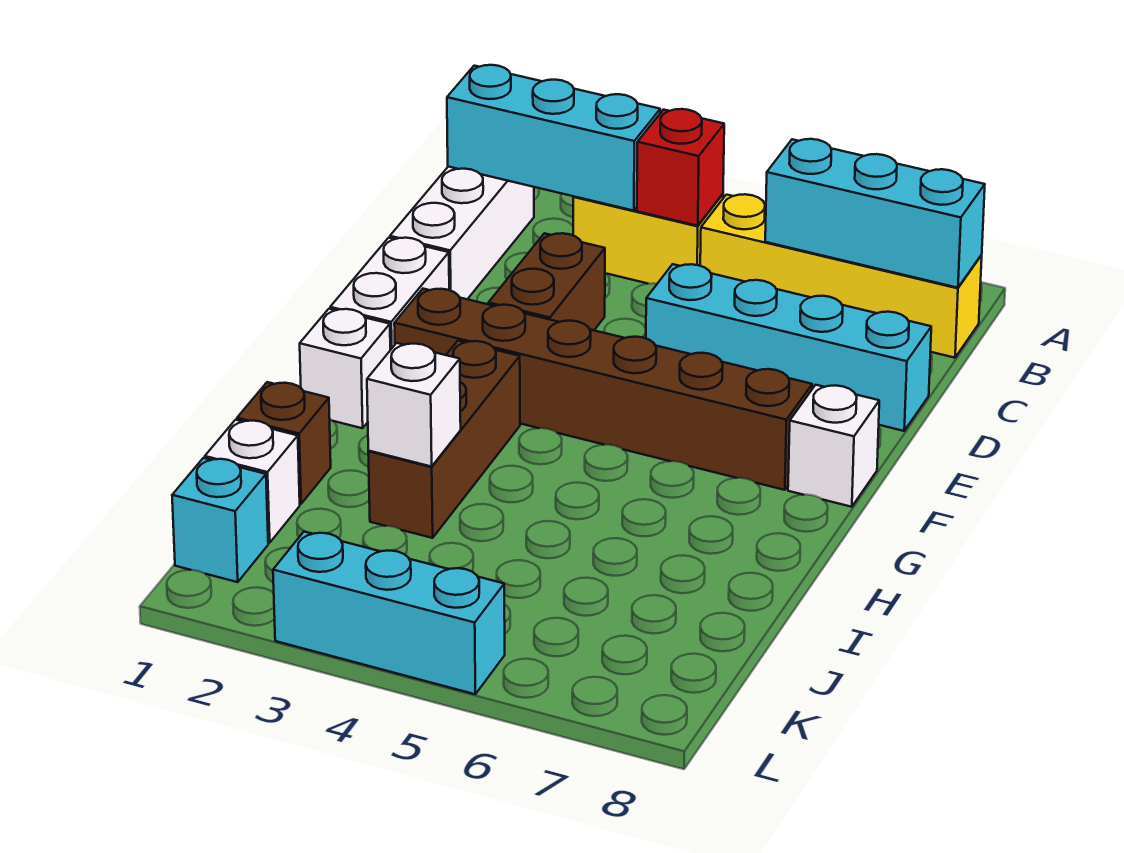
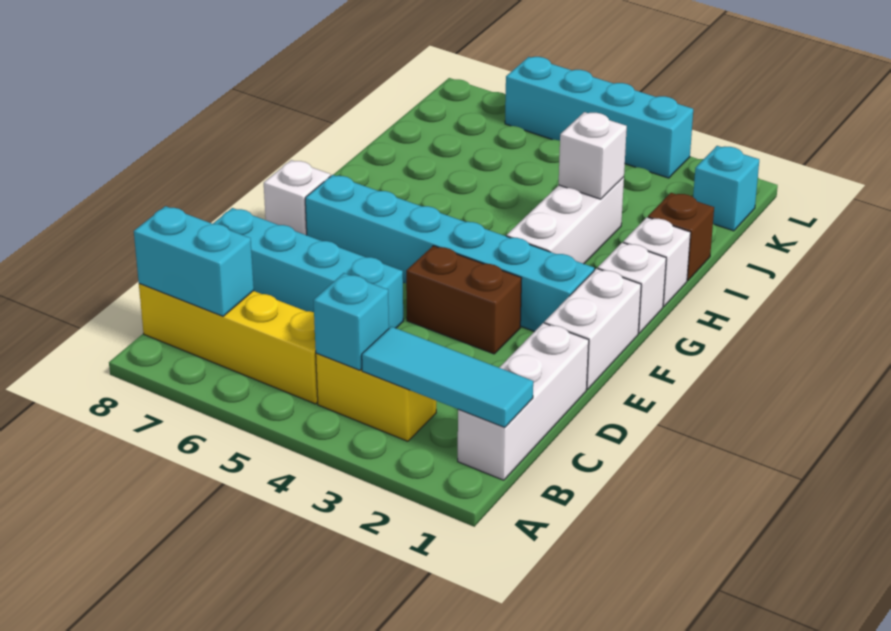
cyan 1x3 brick [447,65,660,211] -> cyan 1x3 tile [362,327,533,428]
red 1x1 brick [637,109,724,226] -> cyan 1x1 brick [313,273,389,370]
cyan 1x3 brick [765,139,985,288] -> cyan 1x2 brick [134,206,254,316]
brown 1x2 brick [488,233,605,330] -> brown 1x2 brick turned to [406,246,522,354]
brown 1x6 brick [394,289,812,490] -> cyan 1x6 brick [305,175,594,332]
brown 1x3 brick [368,341,520,538] -> white 1x3 brick [507,177,624,264]
white 1x1 brick [205,420,300,543] -> white 1x1 brick moved to [623,217,691,307]
cyan 1x3 brick [273,531,505,694] -> cyan 1x4 brick [505,57,693,178]

